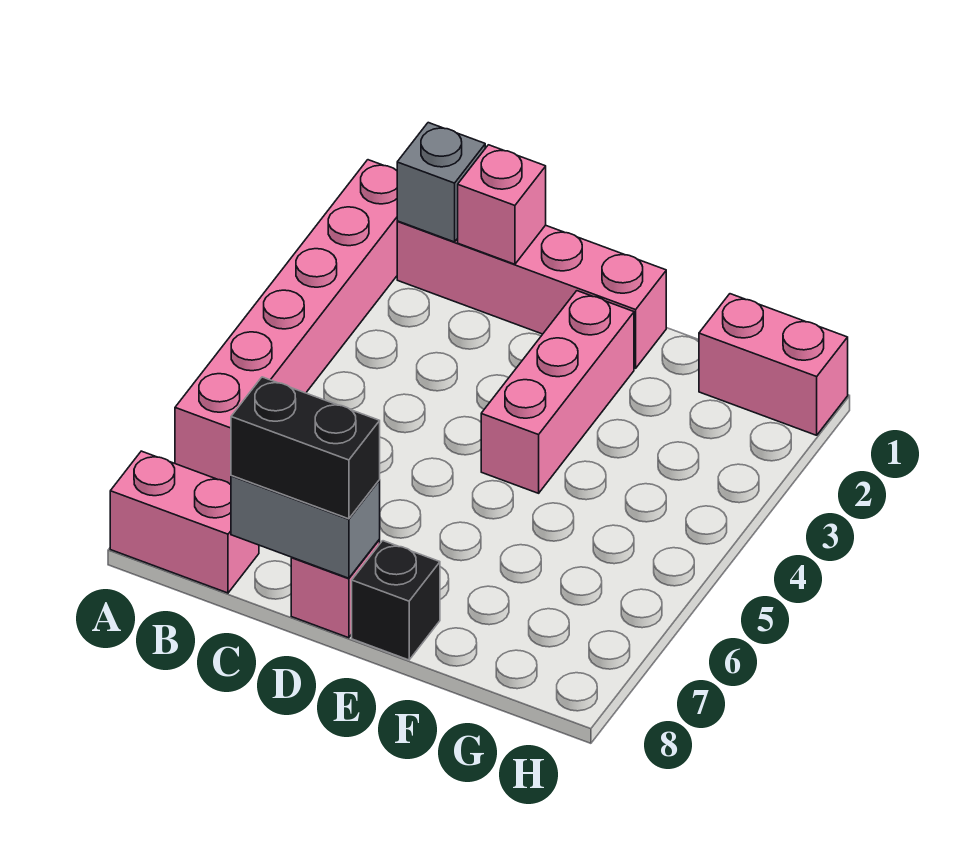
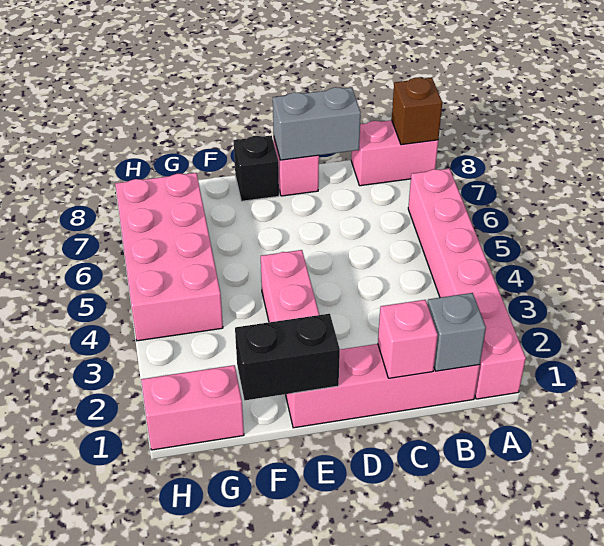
none -> brown 1x1 brick [392,78,442,145]
black 1x2 brick [231,377,380,519] -> black 1x2 brick moved to [235,314,340,400]
none -> pink 2x4 brick [115,173,223,341]

